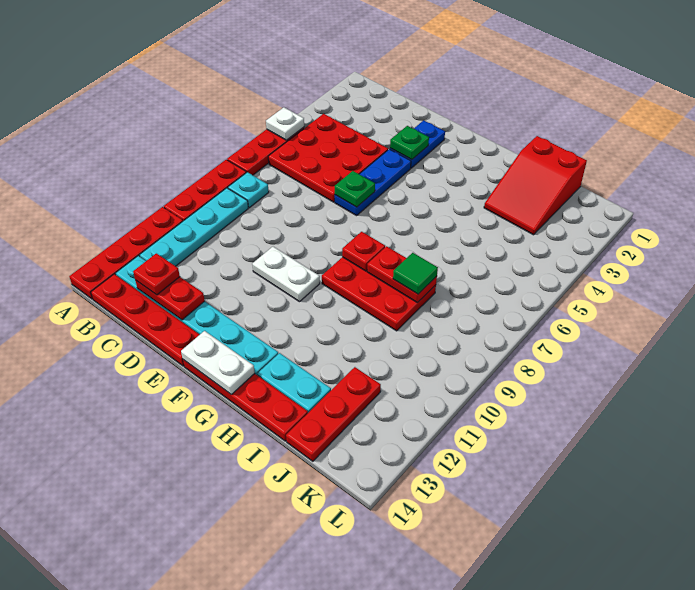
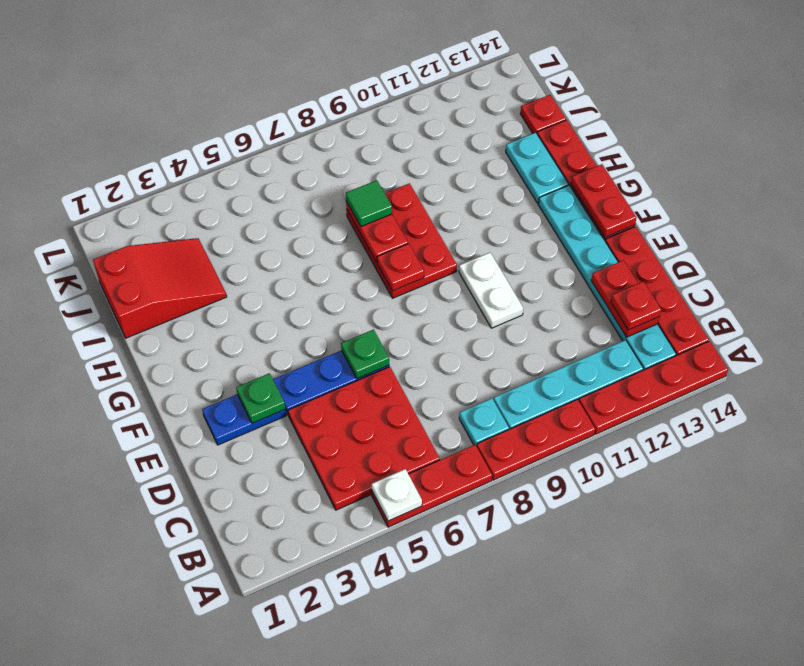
white 1x2 plate [181,331,255,395] -> red 1x2 plate [571,164,637,237]
red 1x3 plate [286,367,381,461] -> red 1x1 plate [520,95,566,133]

